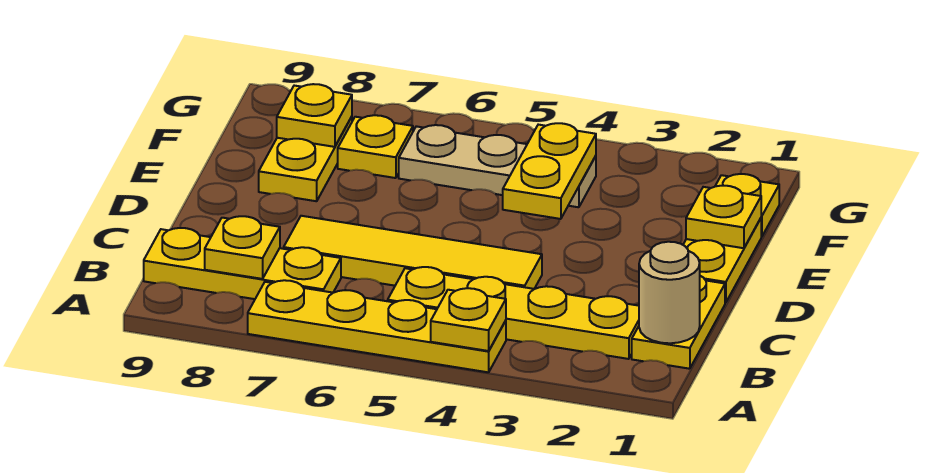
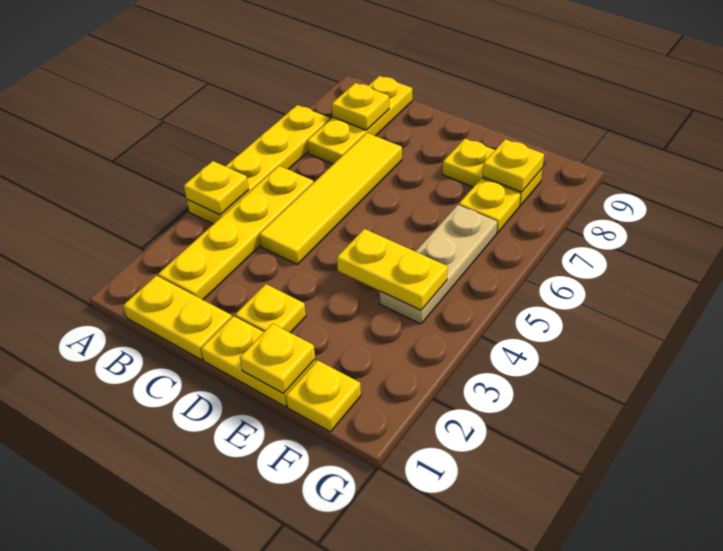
tan 1x1 round brick [639,242,700,343] -> none
none -> yellow 1x1 plate [235,284,306,333]

